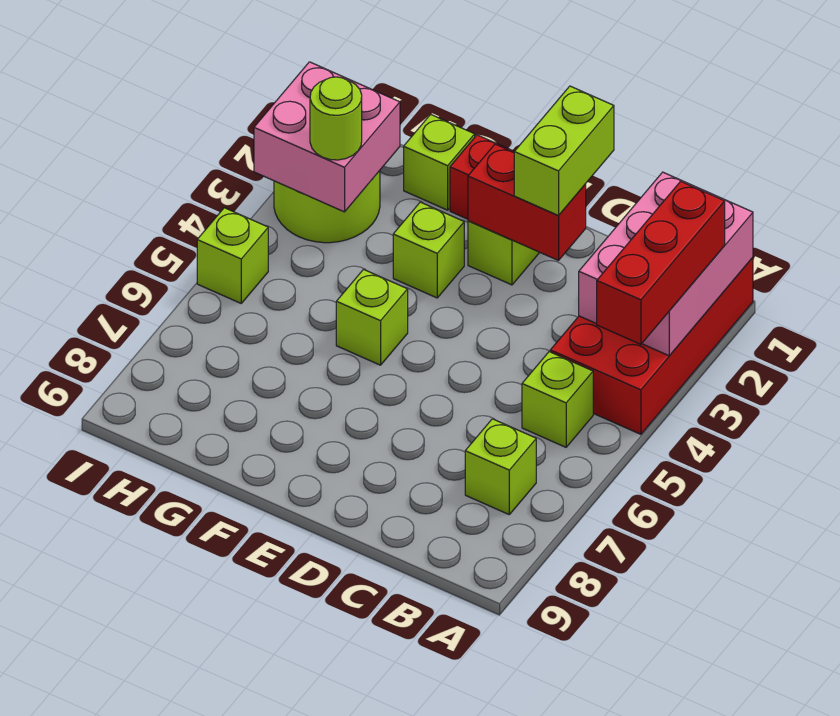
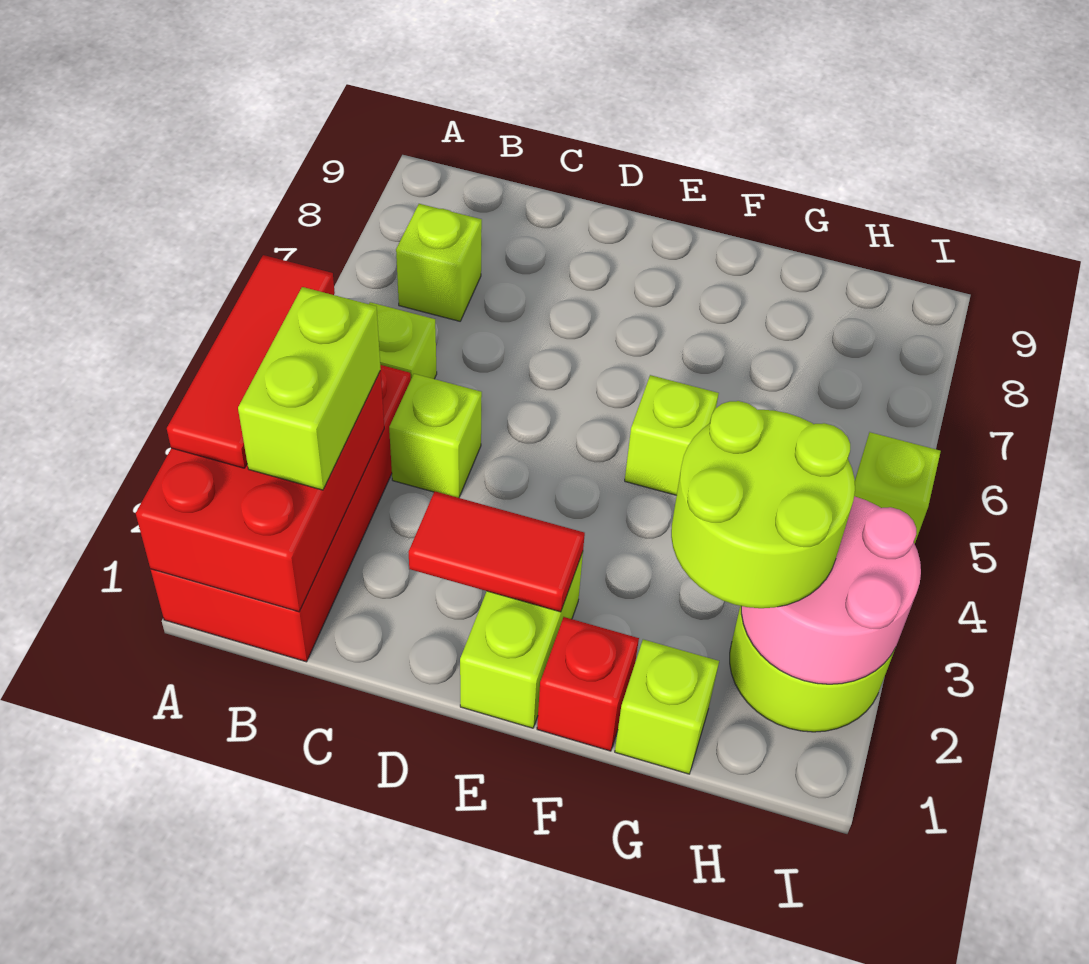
pink 2x3 brick [579,172,753,356] -> red 2x3 brick [136,371,384,612]
red 1x3 brick [597,181,725,344] -> red 1x3 tile [167,255,335,468]
lime 1x2 brick [514,86,614,216] -> lime 1x2 brick moved to [238,287,381,490]
red 1x2 brick [468,144,586,261] -> red 1x2 tile [409,491,585,612]
lime 1x1 brick [393,202,464,298] -> lime 1x1 brick moved to [389,374,482,498]
pink 2x2 brick [254,62,400,212] -> pink 2x2 round brick [741,496,921,684]
lime 1x1 round brick [310,77,362,160] -> lime 2x2 round brick [671,401,855,608]

